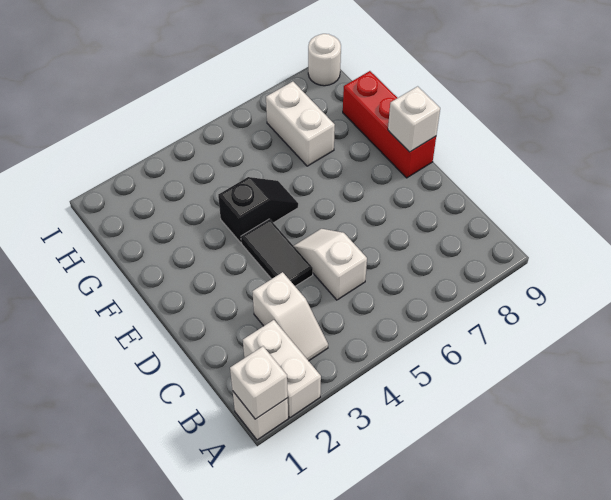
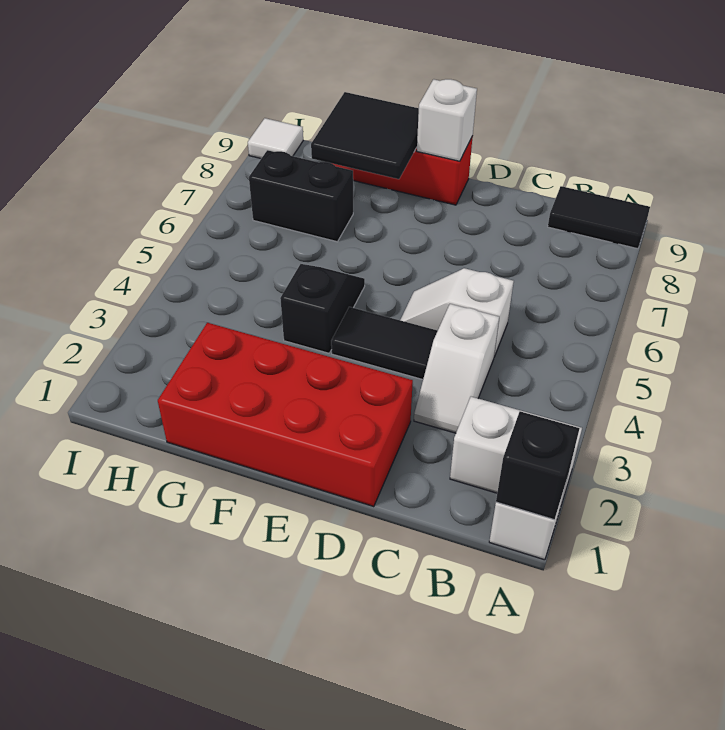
white 1x1 brick [230,346,288,419] -> black 1x1 brick [496,411,580,520]
none -> black 1x2 tile [548,186,650,249]
white 1x2 slope [252,272,328,361] -> white 1x2 slope turned to [414,304,499,433]
none -> red 2x4 brick [158,323,413,507]
none -> black 2x2 tile [311,92,419,179]
white 1x2 brick [266,82,335,166] -> black 1x2 brick [249,150,353,242]
white 1x1 round brick [308,34,341,86] -> white 1x1 tile [248,118,303,159]

